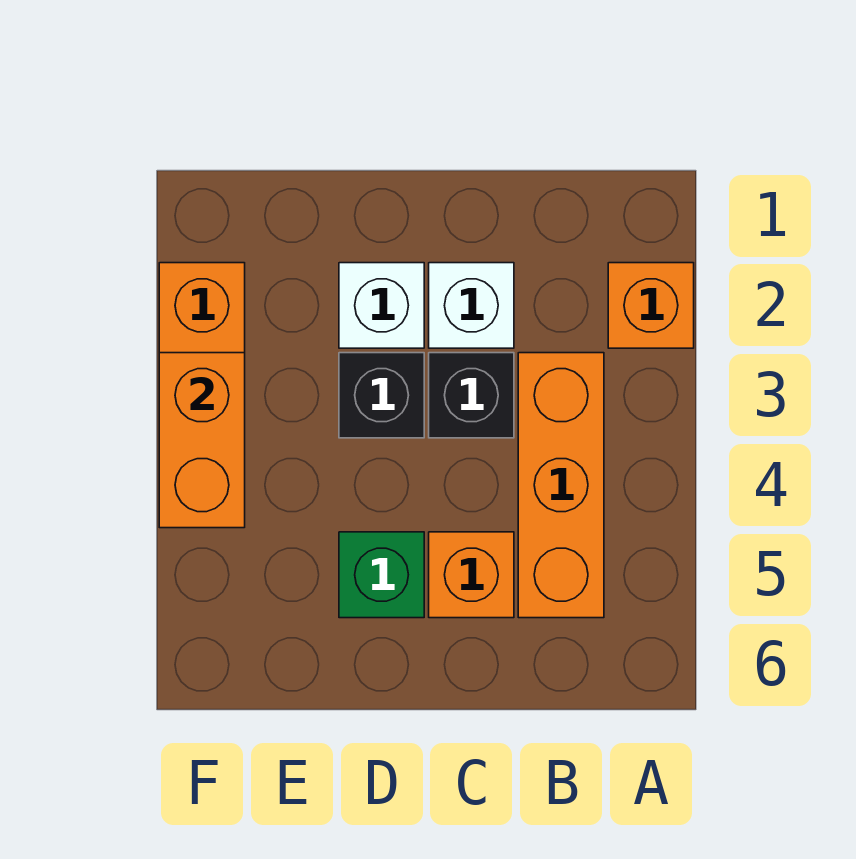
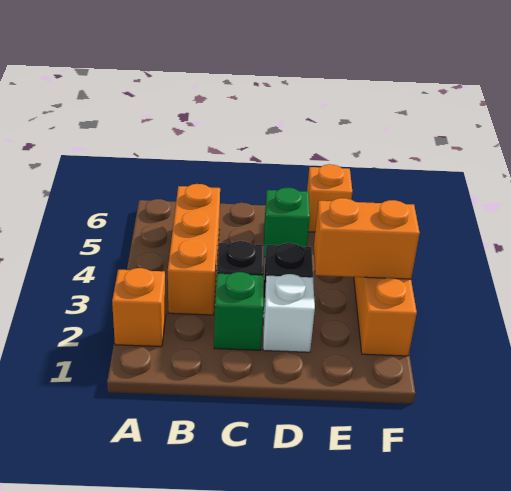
white 1x1 brick [429,263,514,348] -> green 1x1 brick [214,272,264,350]
orange 1x1 brick [429,532,514,618] -> orange 1x1 brick moved to [307,164,352,232]
orange 1x2 brick [159,353,245,528] -> orange 1x2 brick turned to [314,198,420,279]

